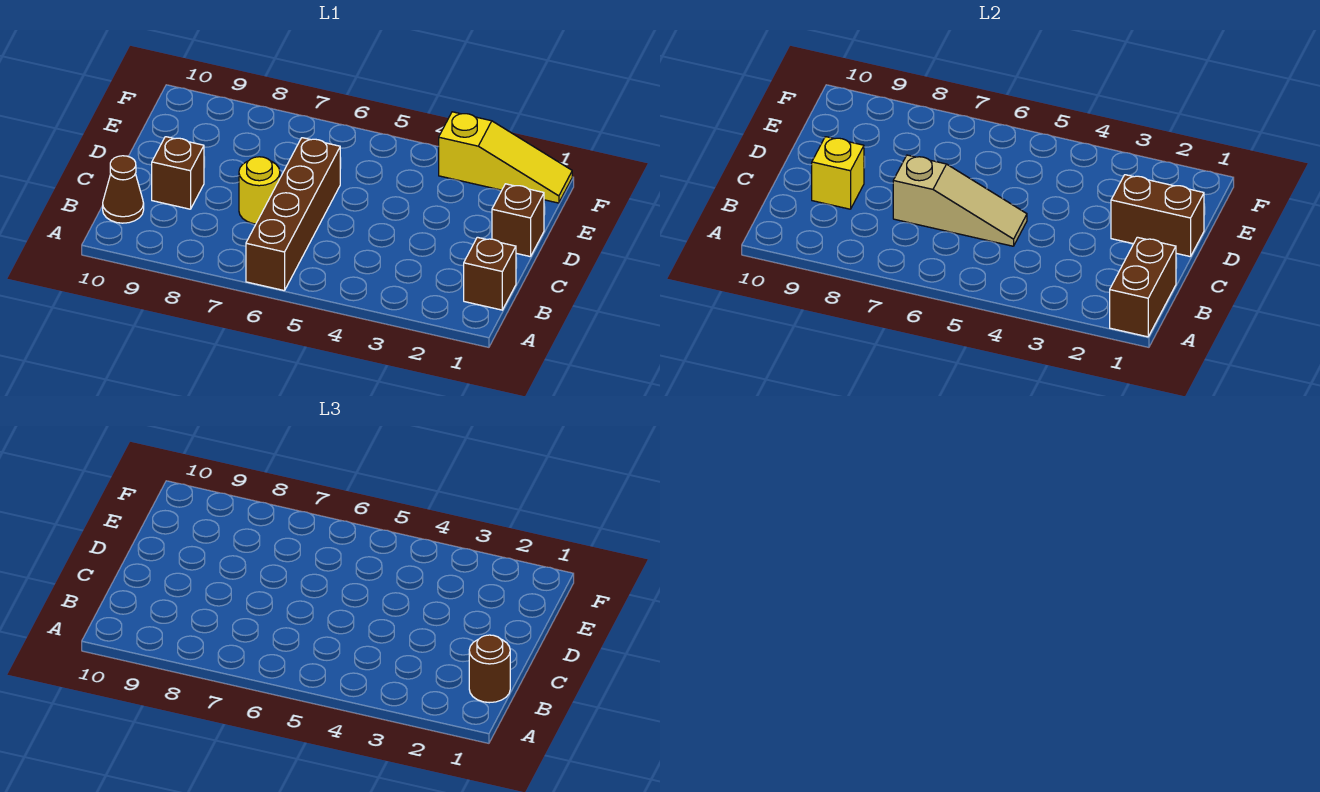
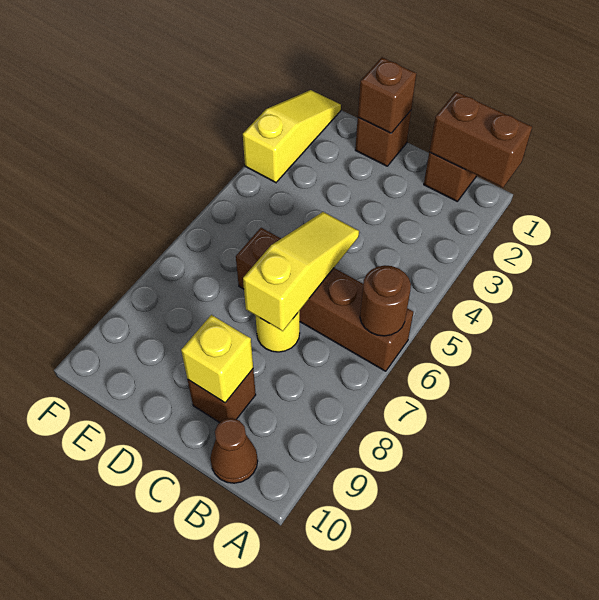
brown 1x1 round brick [469,635,510,703] -> brown 1x1 round brick moved to [360,265,411,336]
tan 1x3 slope [893,155,1027,246] -> yellow 1x3 slope [243,212,359,331]
brown 1x2 brick [1111,175,1204,257] -> brown 1x1 brick [358,57,417,133]

